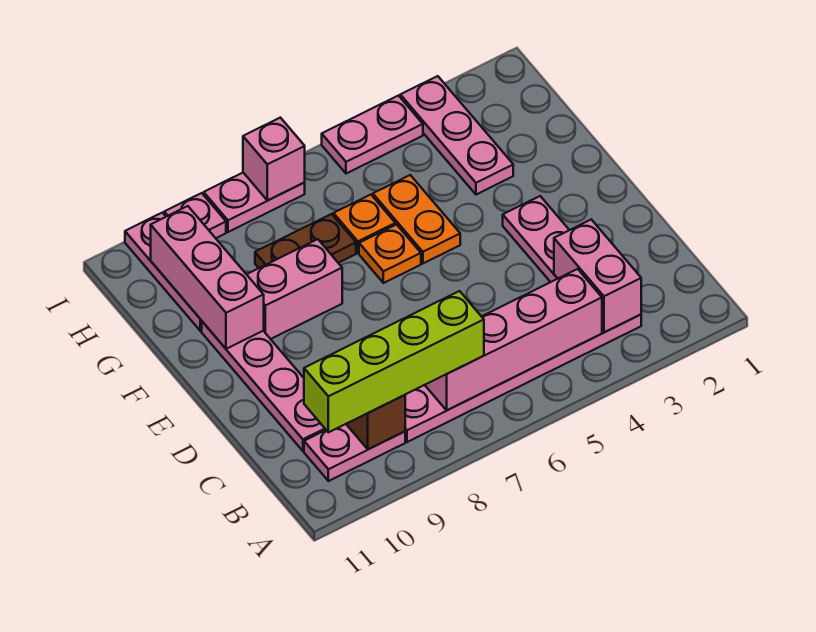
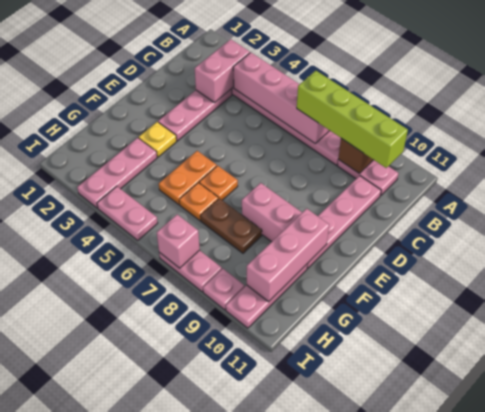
none -> yellow 1x1 plate [139,122,177,157]

